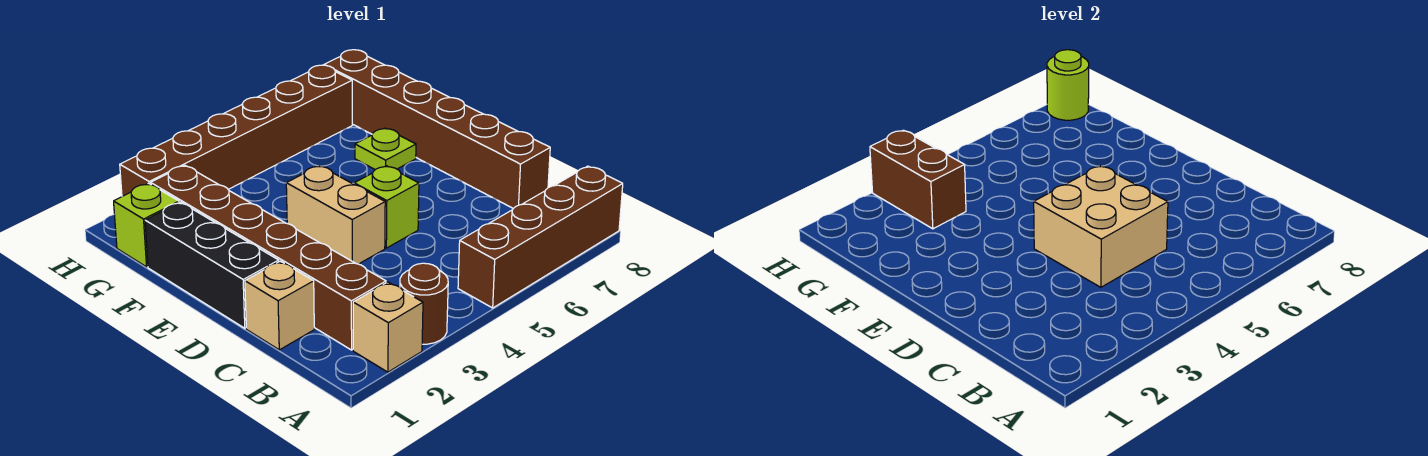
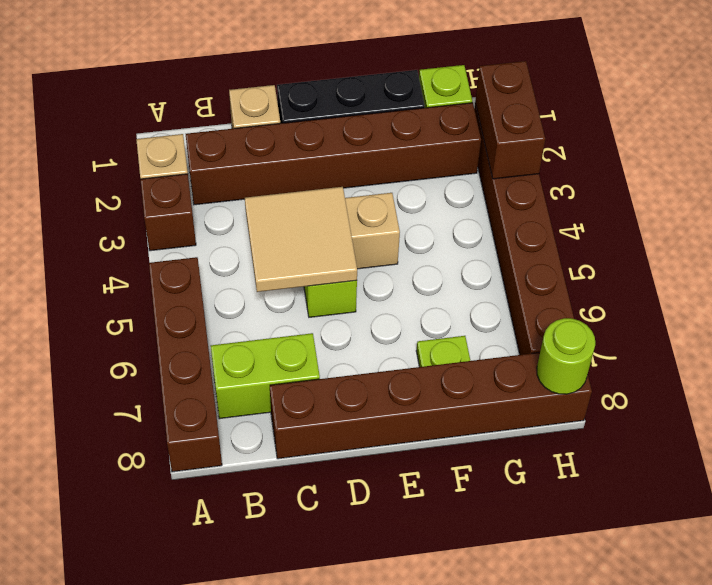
brown 1x1 round brick [400,263,448,344] -> brown 1x1 brick [140,174,196,251]
none -> lime 1x2 brick [211,333,320,419]
tan 2x2 brick [1034,166,1168,287] -> tan 2x2 tile [245,187,357,292]
brown 1x2 brick [870,130,966,229] -> brown 1x2 brick turned to [475,61,545,179]

